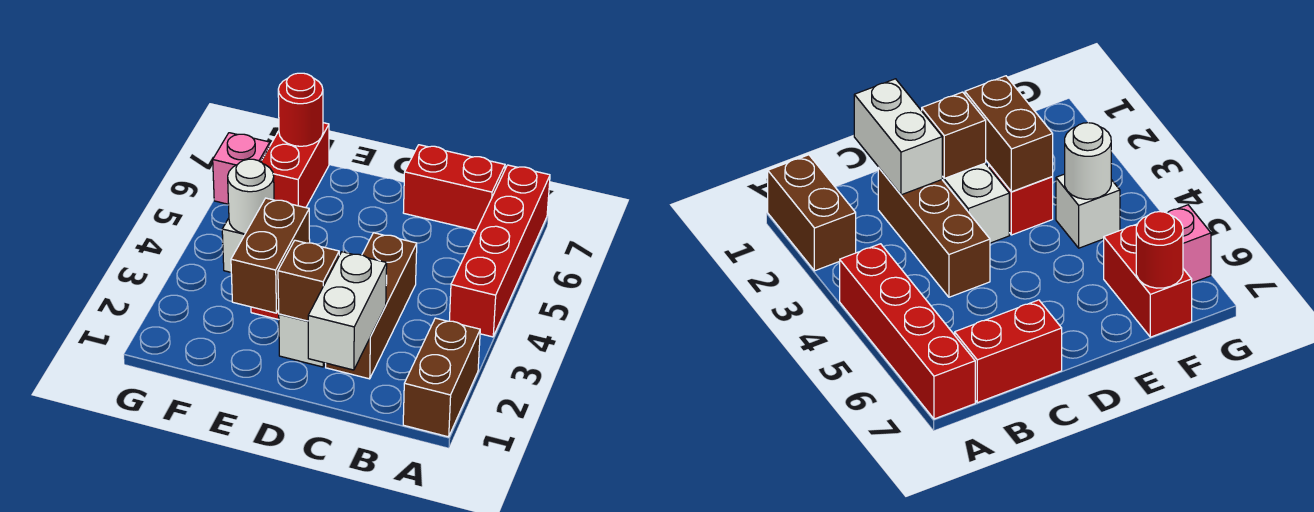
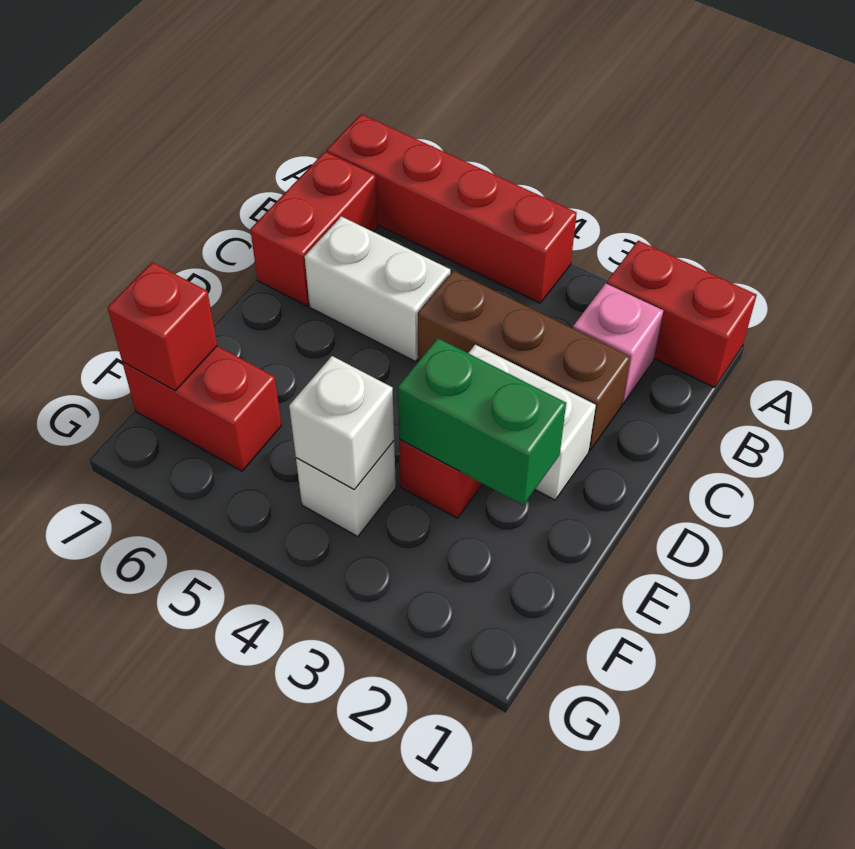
brown 1x2 brick [403,318,480,437] -> red 1x2 brick [607,241,757,388]
white 1x2 brick [308,252,387,370] -> white 1x2 brick moved to [305,216,450,362]
brown 1x1 brick [278,240,339,321] -> none
brown 1x2 brick [231,198,310,313] -> green 1x2 brick [398,338,566,505]
white 1x1 round brick [228,159,274,234] -> white 1x1 brick [289,356,394,489]
red 1x1 round brick [278,73,323,146] -> red 1x1 brick [107,262,217,391]
pink 1x1 brick [213,133,270,204] -> pink 1x1 brick moved to [573,283,663,404]

